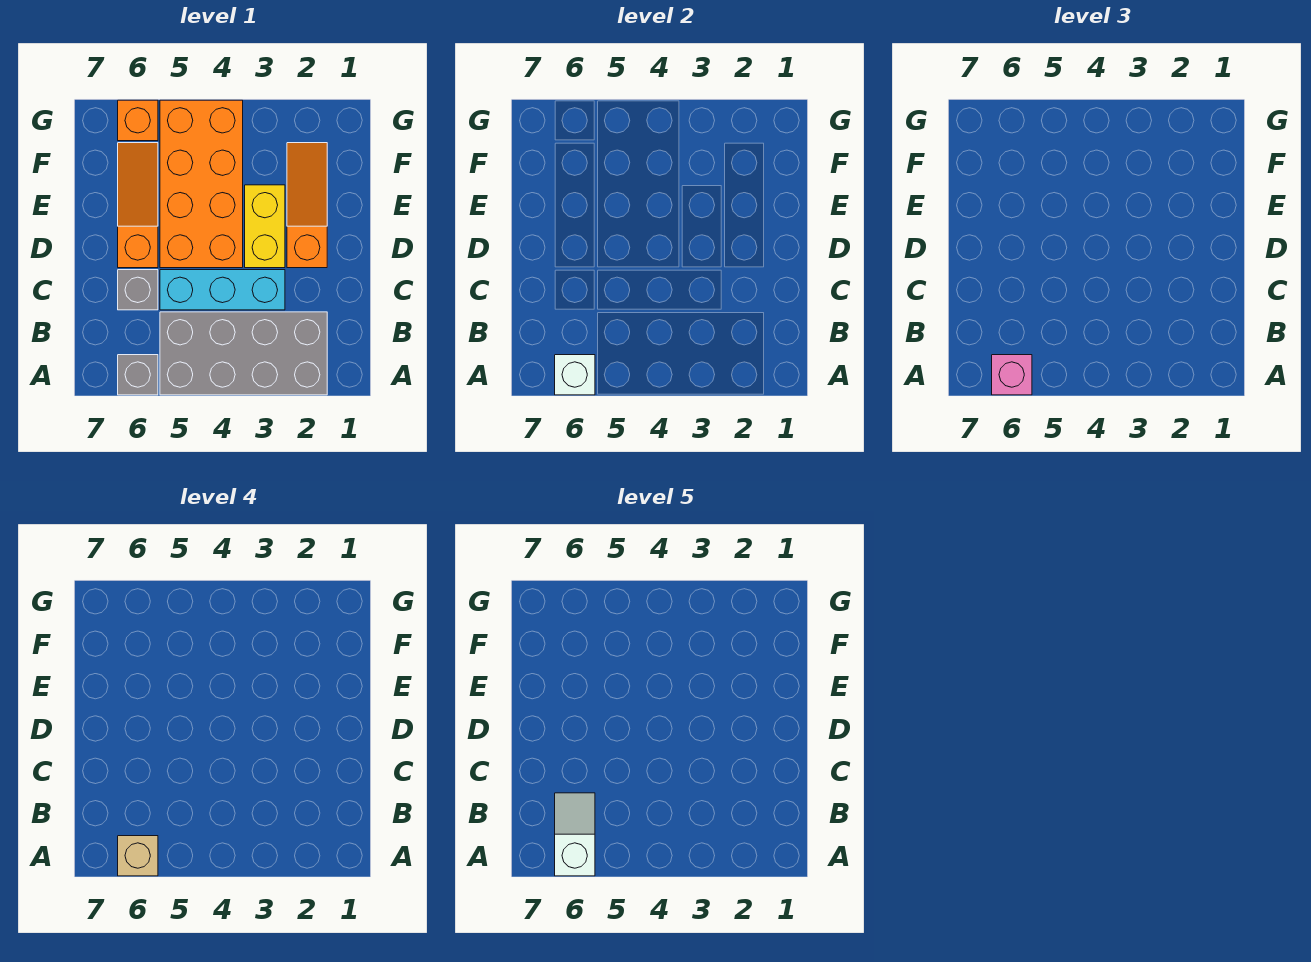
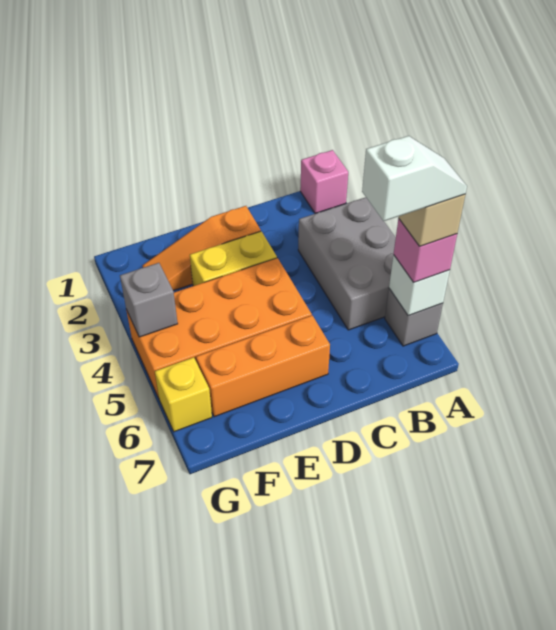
none -> pink 1x1 brick [300,150,348,213]
grey 2x4 brick [160,312,327,395] -> grey 2x3 brick [298,197,396,330]
white 1x2 slope [555,793,595,876] -> white 1x2 slope turned to [362,136,467,221]
cyan 1x3 brick [160,270,285,310] -> none
grey 1x1 brick [118,270,158,310] -> grey 1x1 brick moved to [120,263,178,337]
orange 1x3 slope [118,143,158,268] -> orange 1x3 brick [196,315,330,417]
orange 1x1 brick [118,100,158,141] -> yellow 1x1 brick [155,357,212,432]

